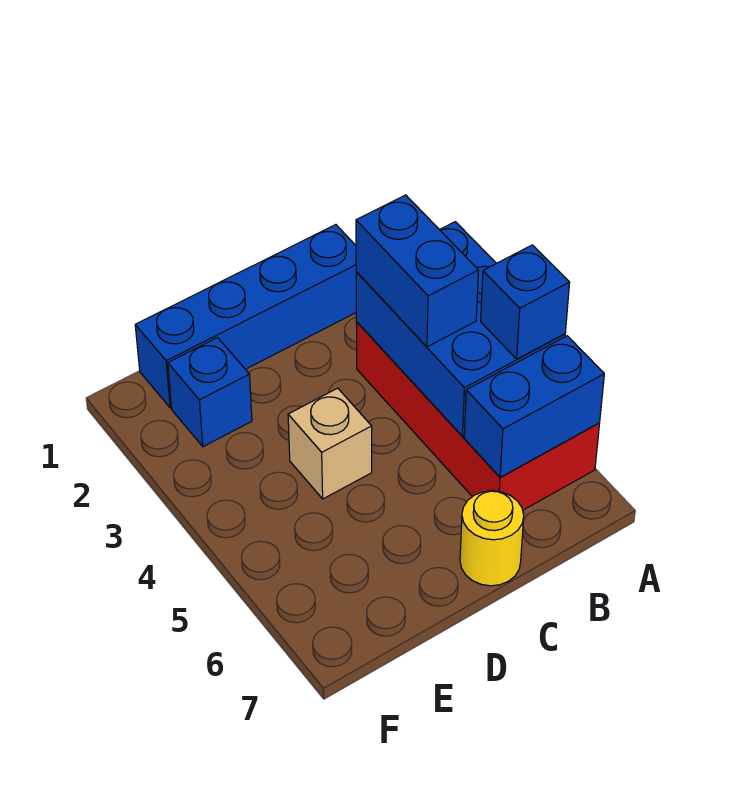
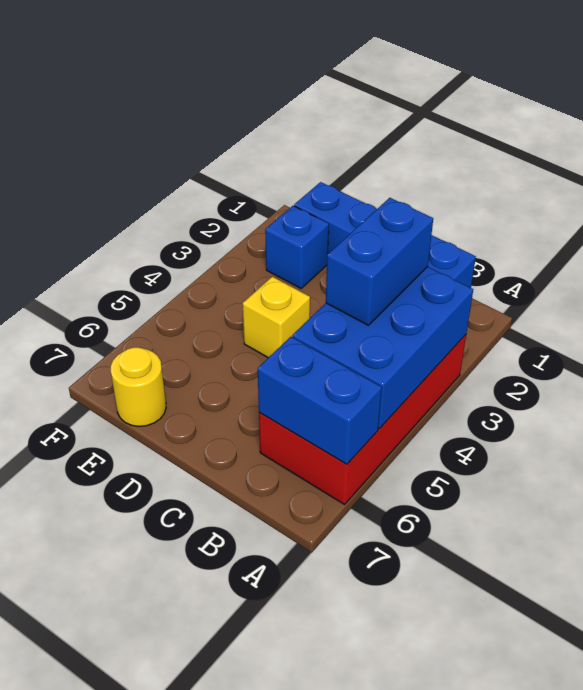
blue 1x1 brick [481,245,570,359] -> none
yellow 1x1 round brick [460,491,524,586] -> yellow 1x1 round brick moved to [111,347,166,426]
tan 1x1 brick [288,388,372,499] -> yellow 1x1 brick [243,277,310,358]

